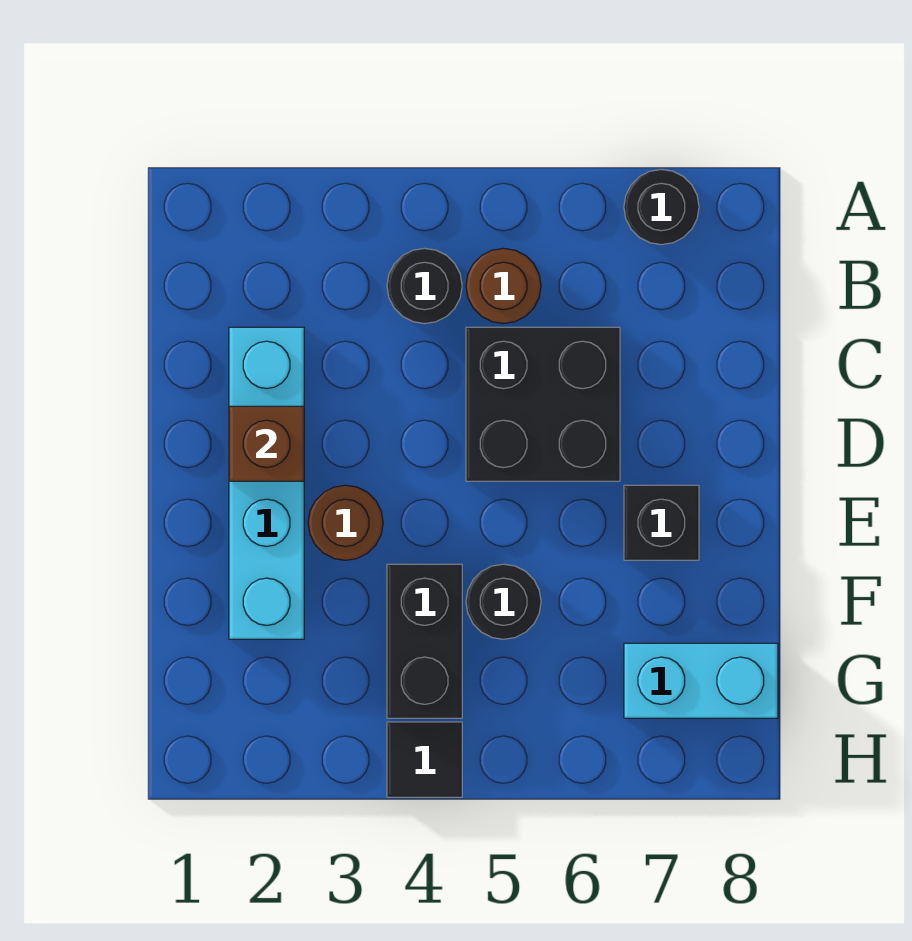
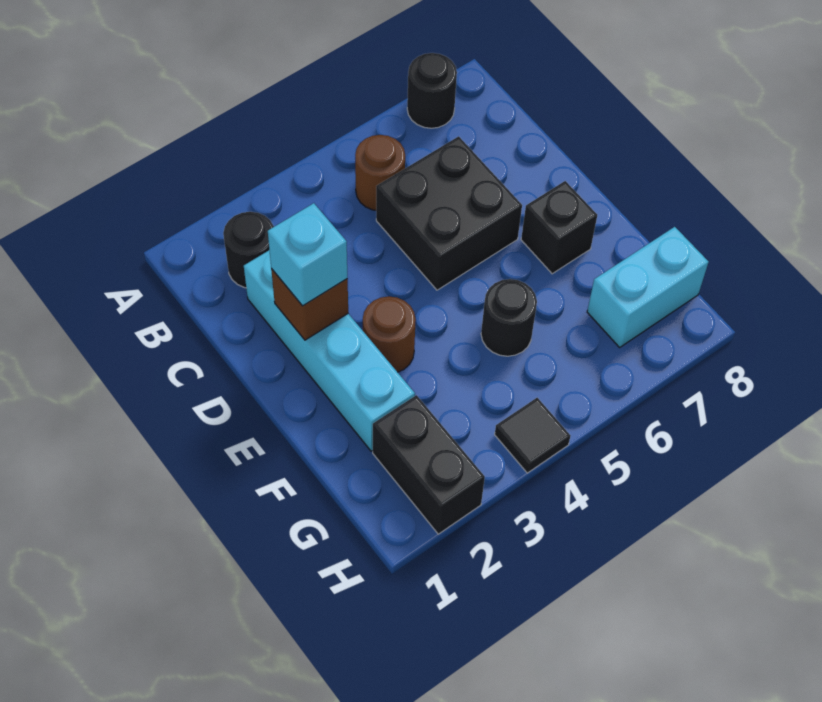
black 1x1 round brick [387,248,462,324] -> black 1x1 round brick moved to [223,212,274,288]
none -> cyan 1x1 brick [268,203,347,306]
black 1x2 brick [387,564,462,718] -> black 1x2 brick moved to [373,395,485,534]

